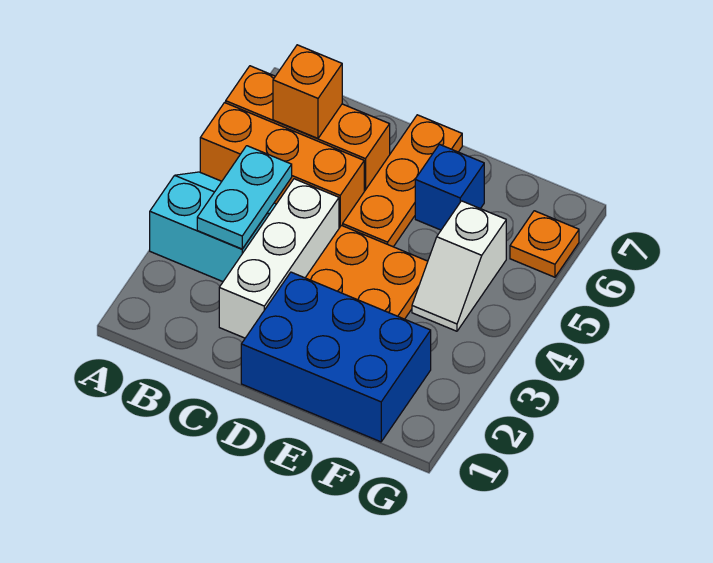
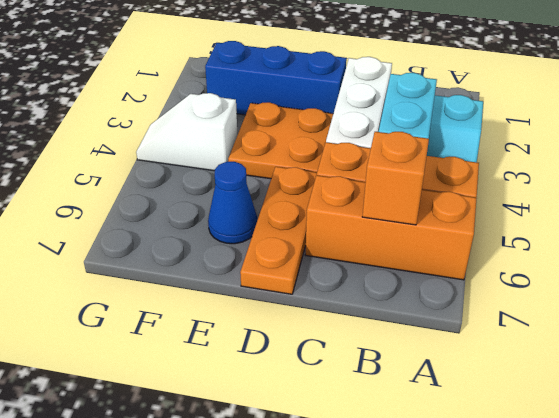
blue 2x3 brick [241,272,431,442] -> blue 1x3 brick [205,41,347,115]
blue 1x1 brick [415,144,484,230] -> blue 1x1 cone [208,162,257,244]
white 1x2 slope [412,201,506,331] -> white 1x2 slope turned to [136,93,238,171]
orange 1x1 plate [510,211,579,277] -> none

